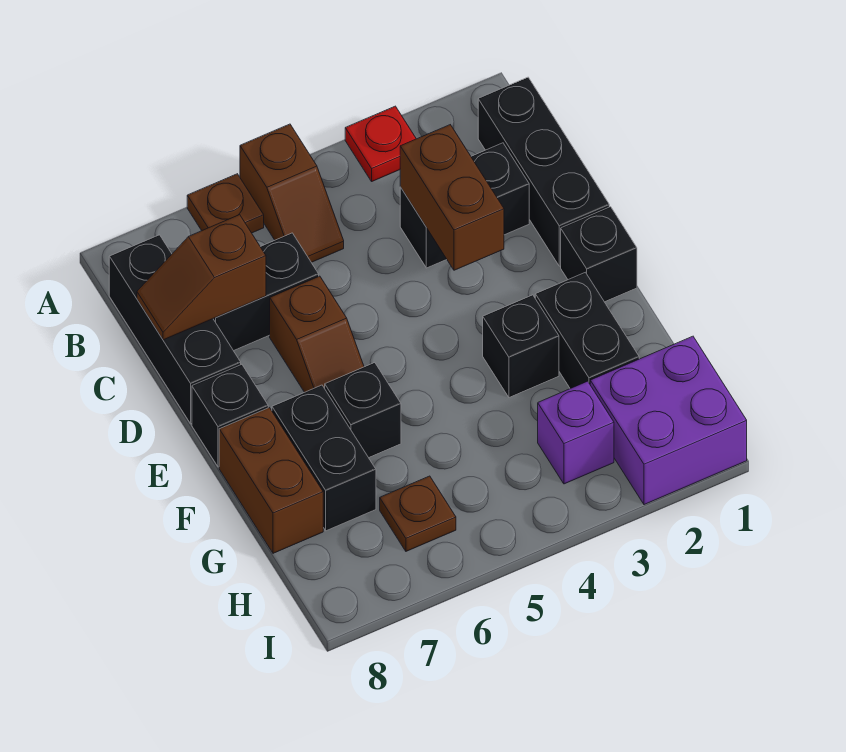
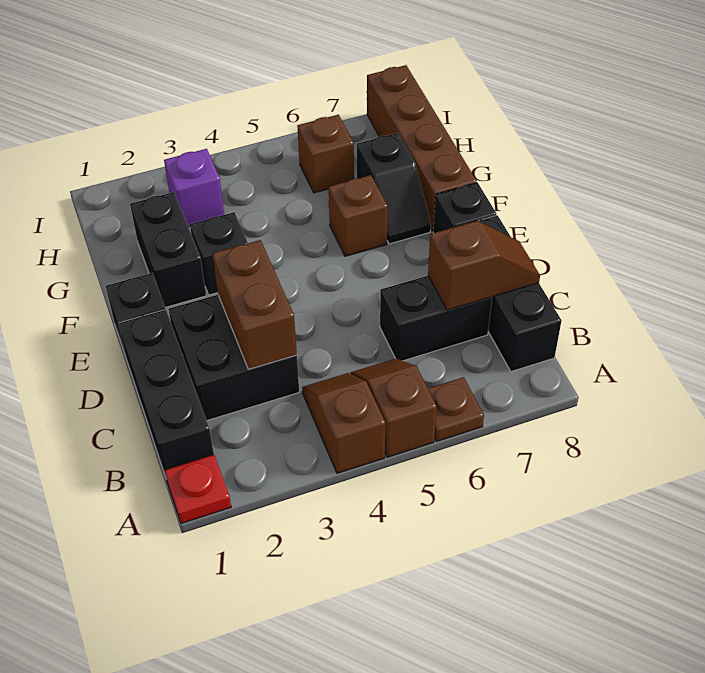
red 1x1 plate [345,106,416,181] -> red 1x1 plate moved to [164,455,231,523]
black 1x2 brick [400,143,529,268] -> black 2x2 brick [169,295,299,420]
brown 1x2 slope [270,276,364,392] -> brown 1x2 slope moved to [302,373,385,473]
black 1x1 brick [325,363,401,458] -> brown 1x1 brick [328,175,388,256]
black 1x2 brick [272,385,376,531] -> black 1x2 slope [357,133,431,244]
brown 1x2 brick [219,408,323,553] -> brown 1x4 brick [367,65,477,232]
purple 2x2 brick [590,336,747,505] -> none
brown 1x1 plate [380,476,456,551] -> brown 1x1 brick [297,115,354,193]

